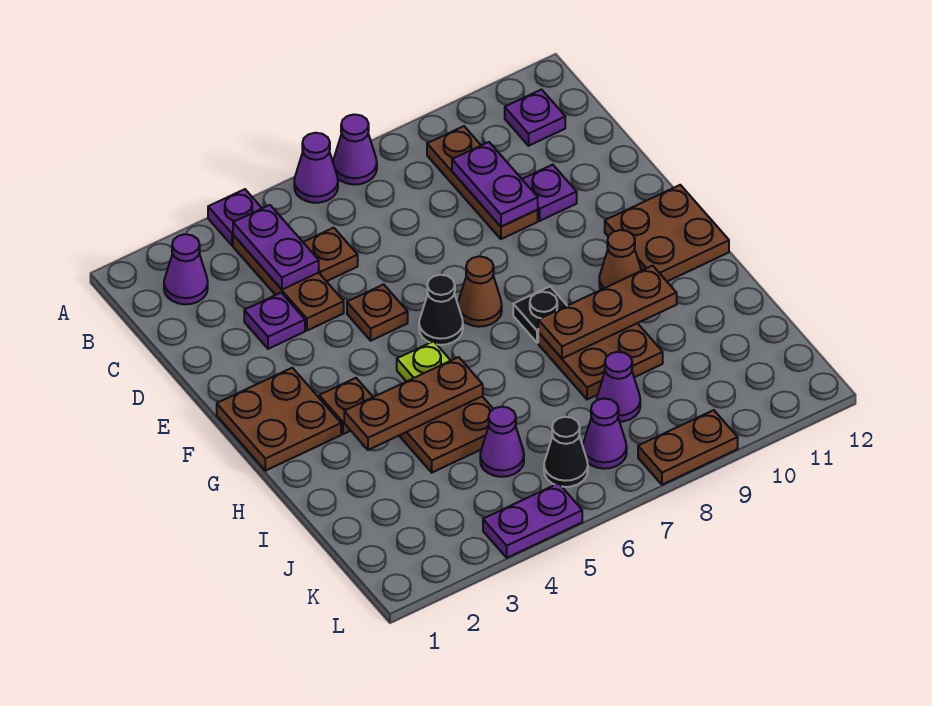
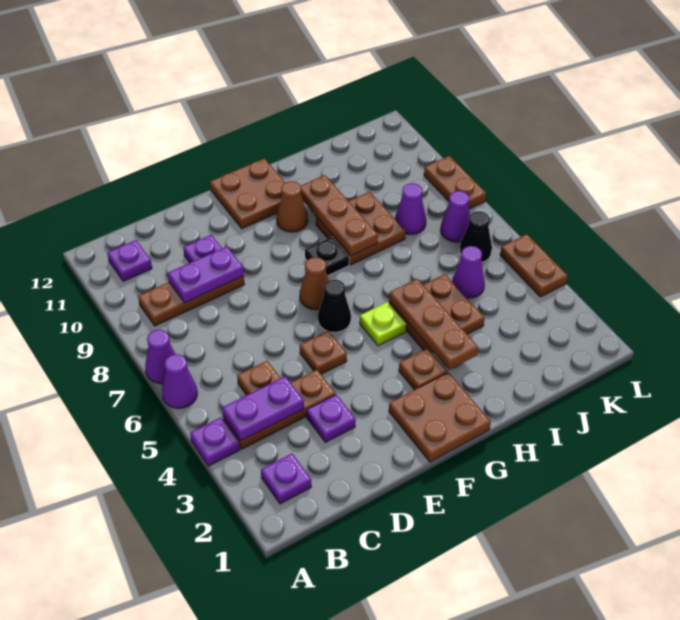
purple 1x1 cone [164,234,208,304] -> purple 1x1 plate [261,454,311,504]
purple 1x2 plate [483,483,582,558] -> brown 1x2 plate [500,234,568,297]

